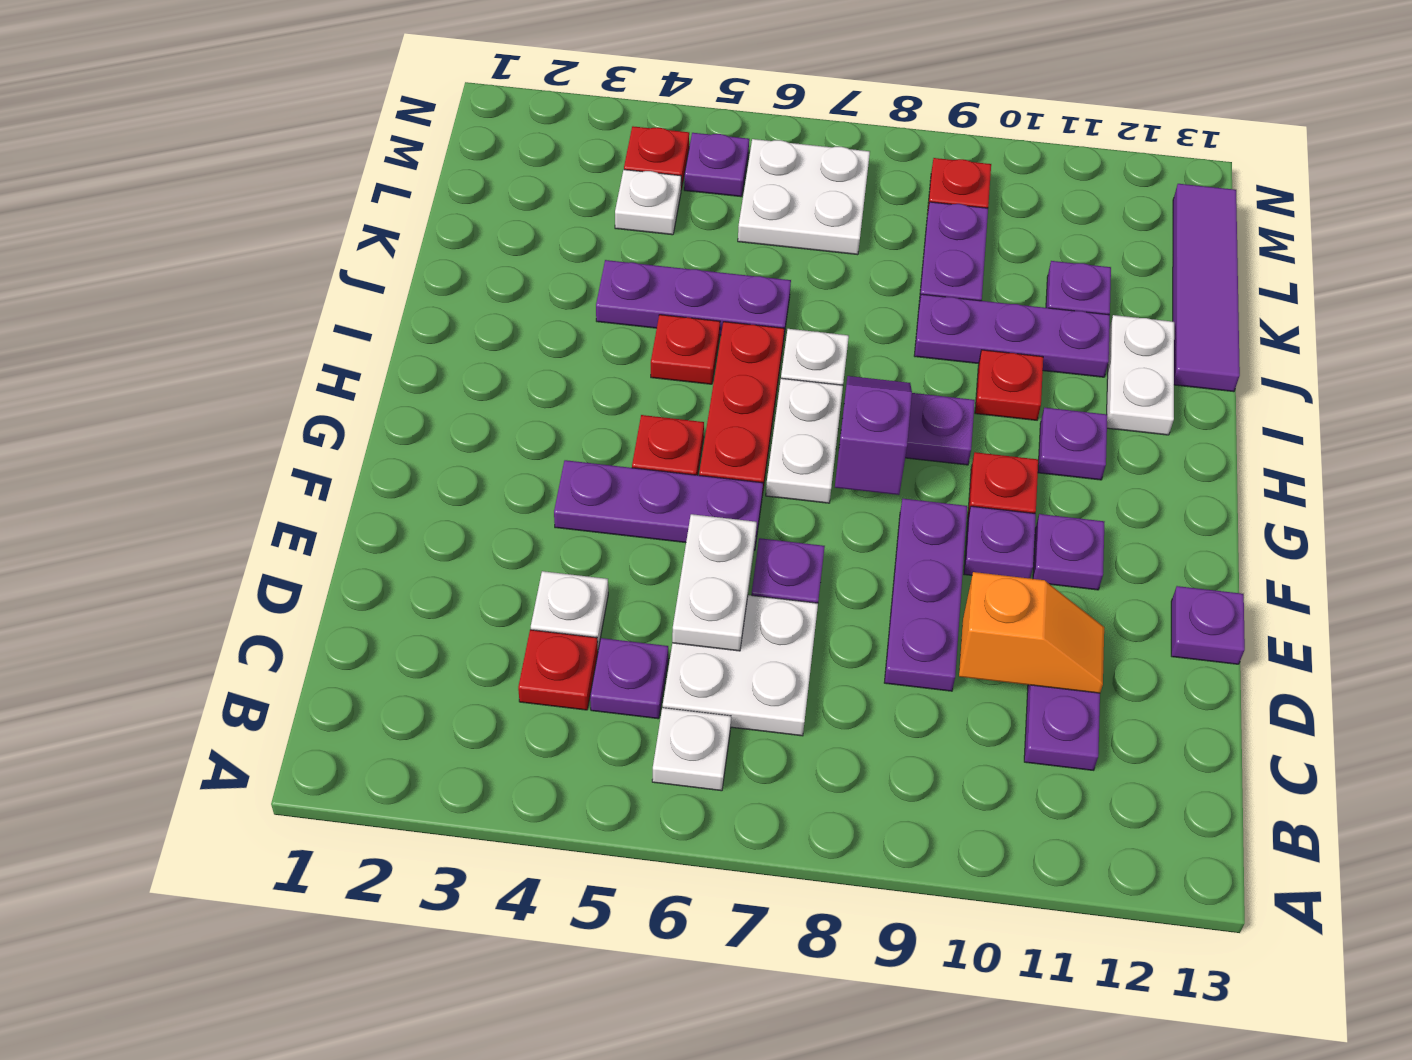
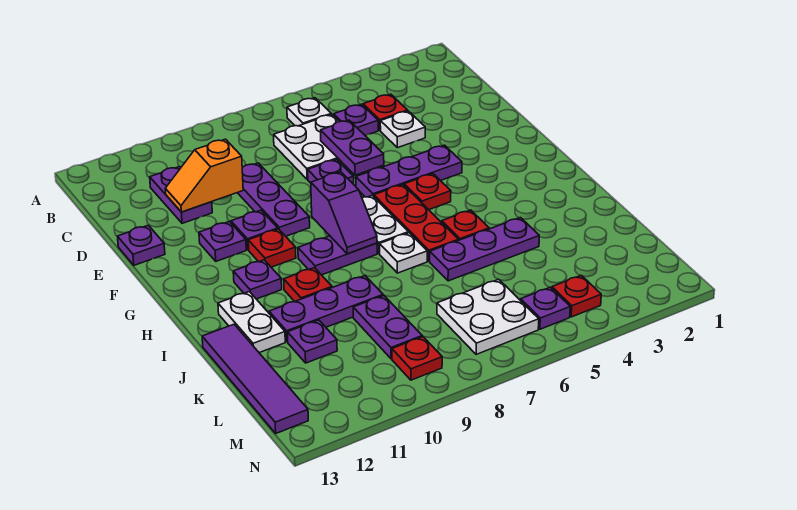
white 1x2 plate [672,514,757,651] -> purple 1x2 plate [321,120,384,175]
white 1x1 plate [615,170,681,235] -> none

